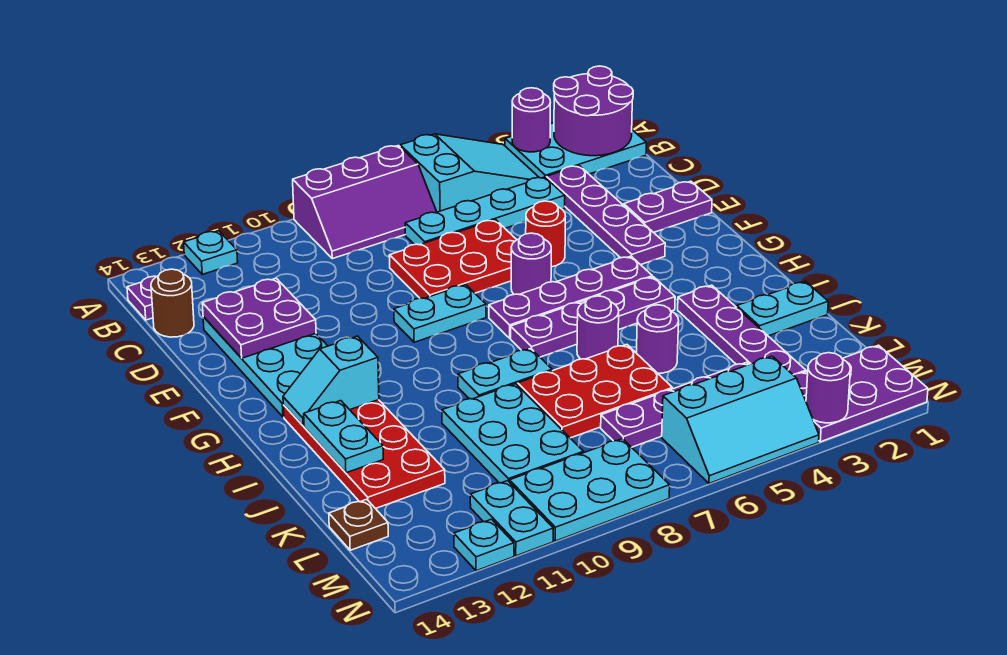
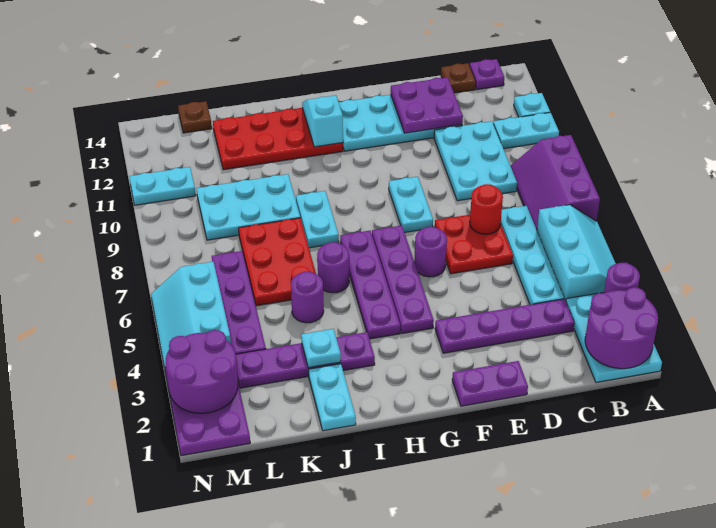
cyan 2x3 slope [400,134,539,212] -> cyan 2x3 slope turned to [537,205,616,301]
brown 1x1 round brick [151,269,194,337] -> brown 1x1 plate [441,63,476,93]
red 2x3 plate [389,220,517,298] -> red 2x2 plate [435,215,513,274]
purple 1x2 plate [624,181,712,233] -> purple 1x2 plate turned to [452,361,528,406]
red 1x1 round brick [526,201,565,267] -> red 1x1 round brick moved to [470,184,503,234]
cyan 1x2 plate [304,401,383,473] -> cyan 1x2 plate moved to [493,112,559,149]
cyan 2x3 plate [510,439,670,541] -> cyan 2x3 plate moved to [434,121,517,201]
purple 1x1 round brick [806,353,850,423] -> purple 2x2 round brick [166,330,238,413]
cyan 1x1 plate [454,519,514,571] -> cyan 1x1 plate moved to [301,329,341,368]

